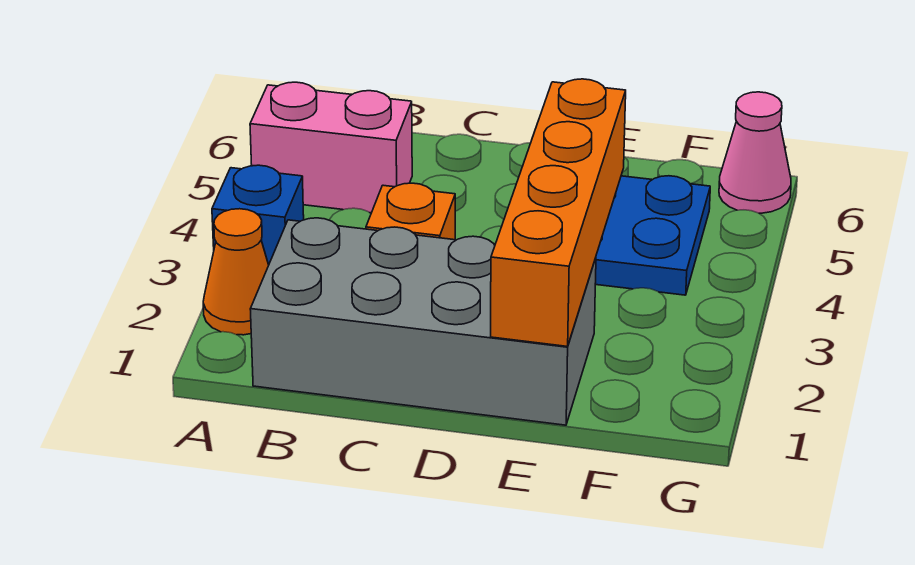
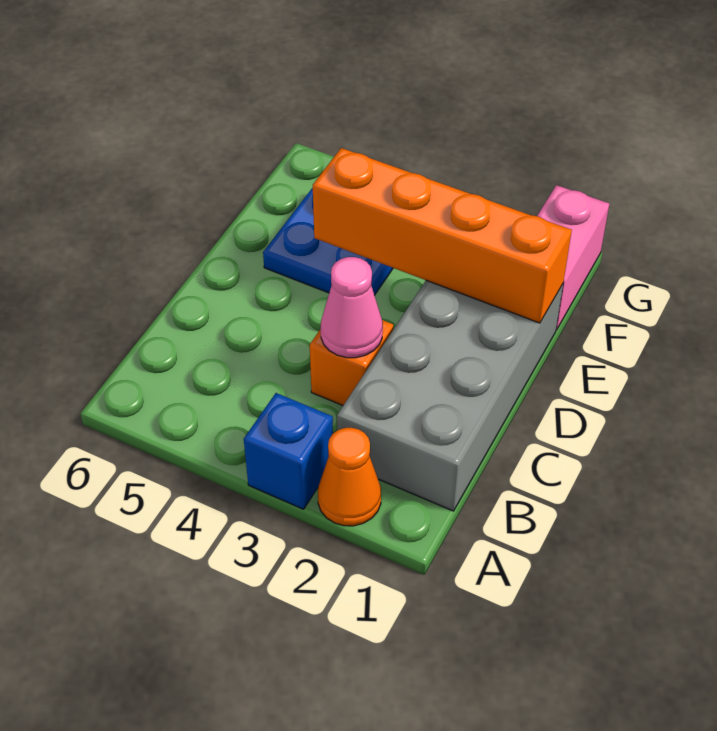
pink 1x2 brick [250,82,412,213] -> pink 1x2 brick moved to [537,185,609,330]
pink 1x1 cone [719,92,791,213] -> pink 1x1 cone moved to [321,257,383,358]

